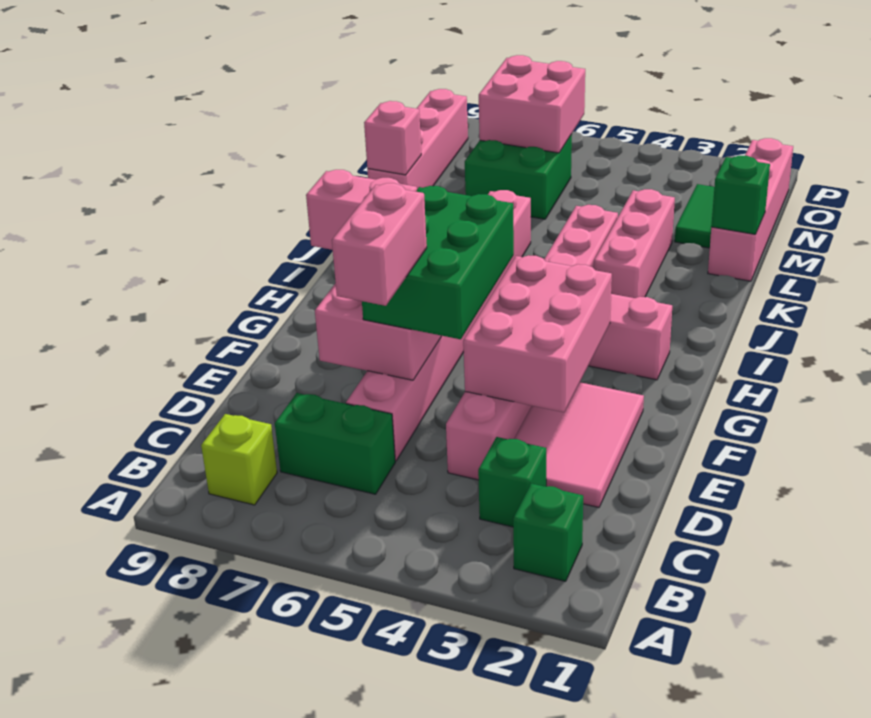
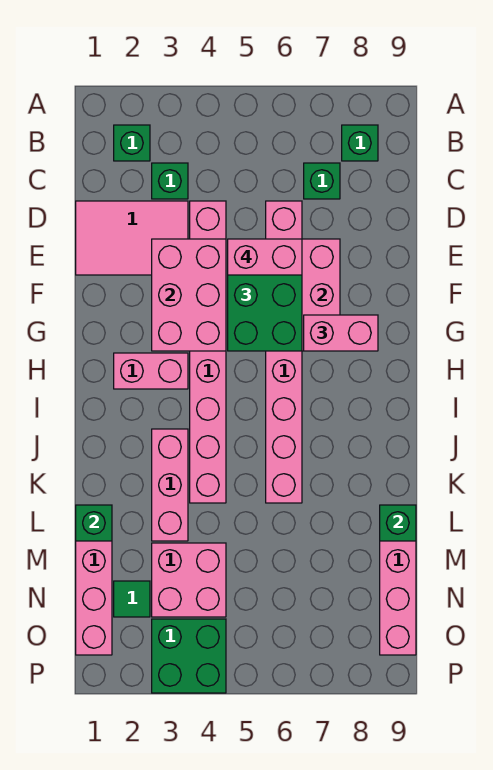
lime 1x1 brick [201,414,277,505] -> green 1x1 brick [342,125,378,161]
green 1x2 brick [275,393,395,494] -> green 1x1 brick [304,163,340,199]
pink 2x3 tile [514,382,644,507] -> pink 2x3 tile turned to [76,201,188,275]
pink 1x2 brick [332,183,427,306] -> pink 1x2 brick turned to [228,239,302,275]
pink 1x1 brick [364,101,421,175] -> green 1x1 brick [380,505,416,541]
green 1x2 tile [675,184,714,248] -> green 1x1 tile [114,581,150,617]
green 2x2 brick [465,135,572,219] -> green 2x2 brick moved to [152,619,226,693]
pink 2x2 brick [479,55,585,153] -> pink 2x2 brick moved to [152,543,226,617]

